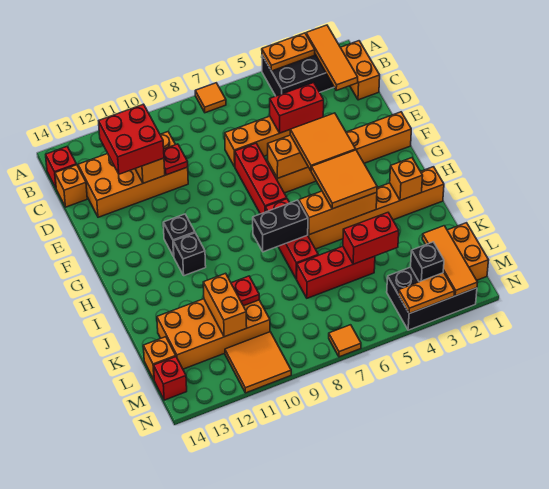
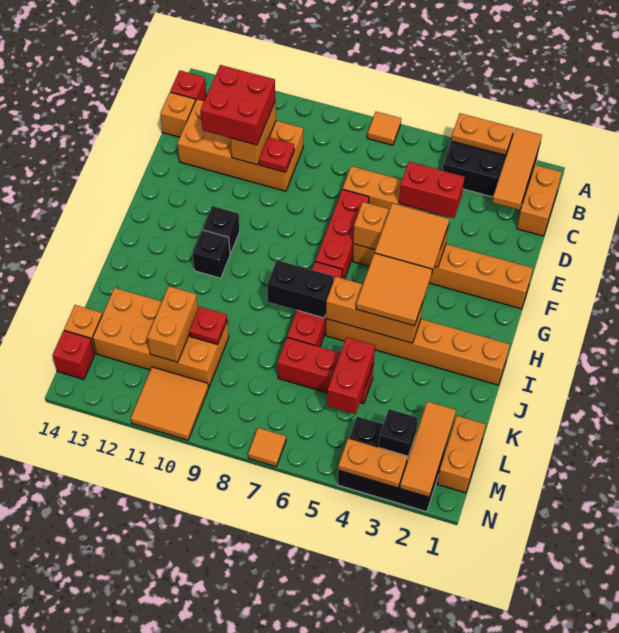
orange 1x1 brick [390,158,423,200] -> none
red 1x2 brick [343,213,399,264] -> red 1x2 brick turned to [327,337,375,414]

